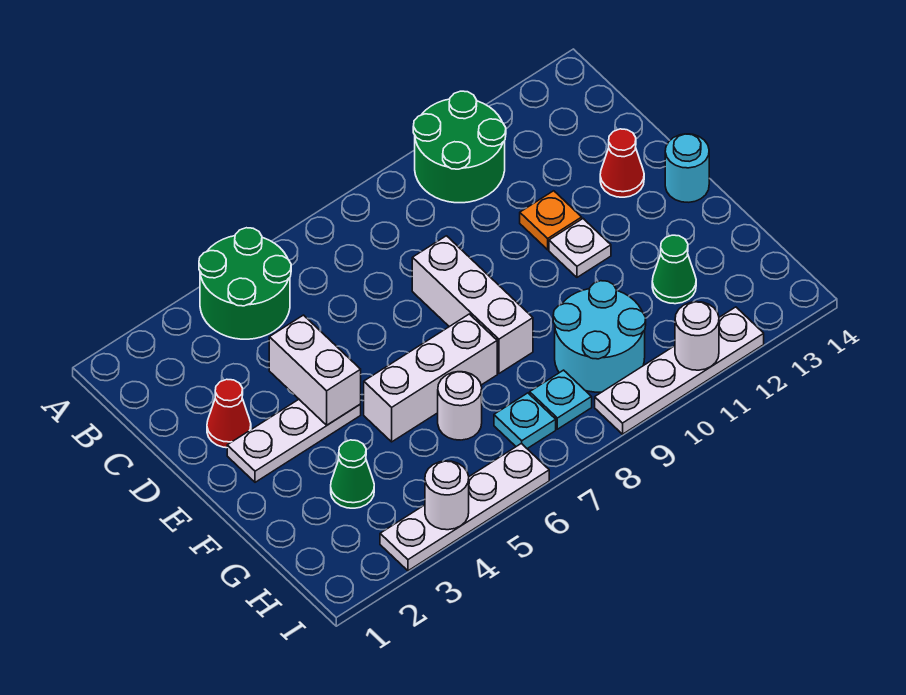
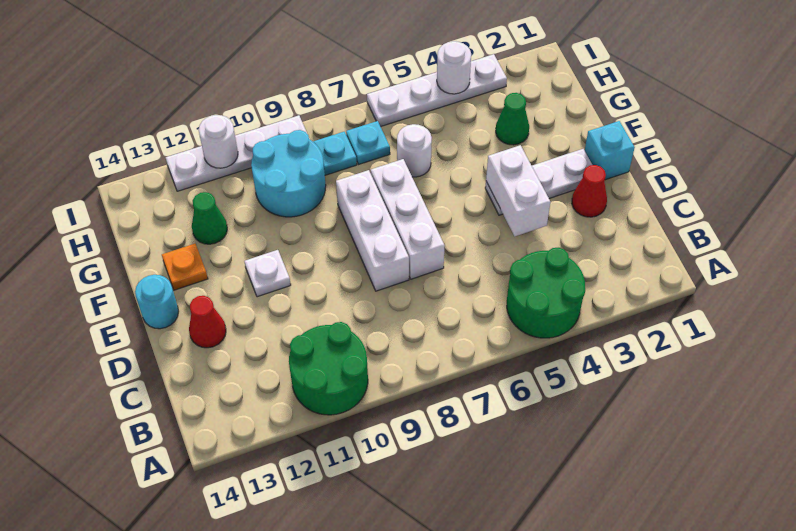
orange 1x1 plate [520,191,582,250] -> orange 1x1 plate moved to [162,244,208,290]
none -> cyan 1x1 brick [585,121,635,180]
white 1x3 brick [364,314,497,442] -> white 1x3 brick turned to [370,159,445,279]

